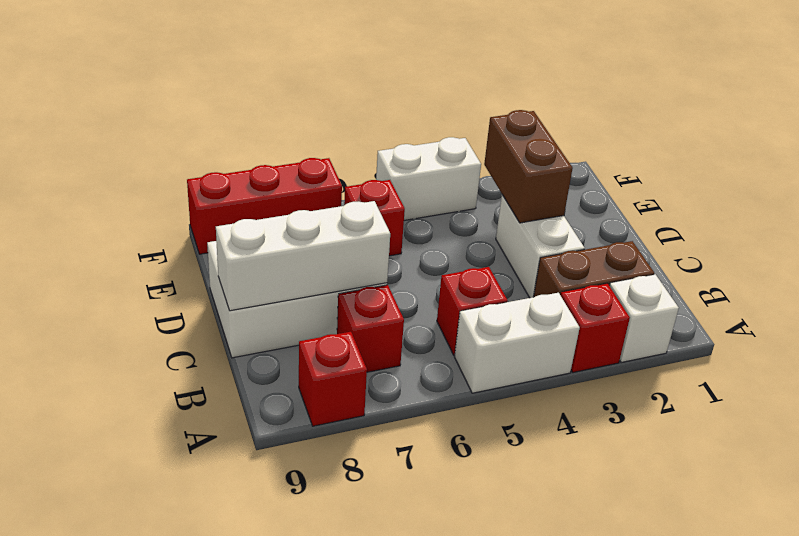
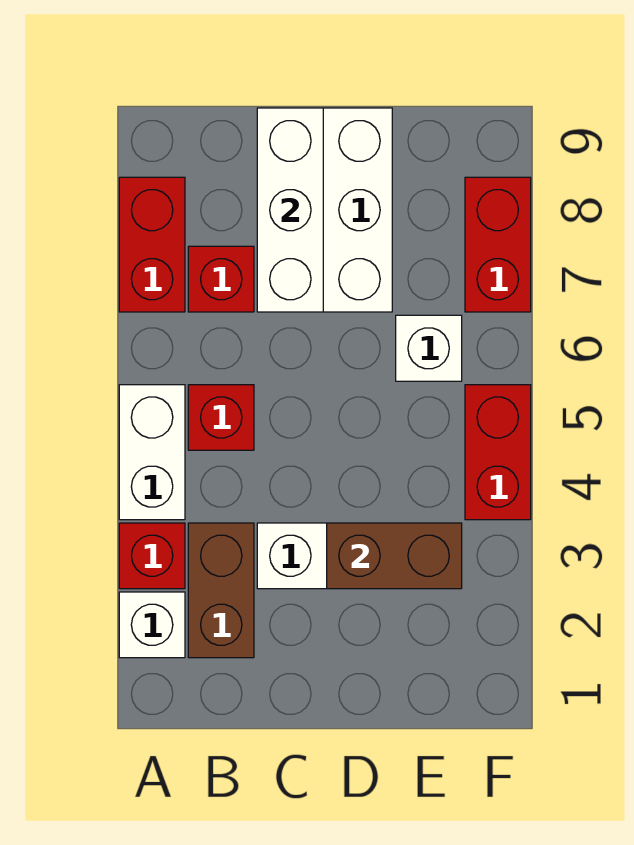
red 1x1 brick [299,332,367,426] -> red 1x2 brick [119,177,185,312]
red 1x1 brick [344,180,405,256] -> white 1x1 brick [396,315,462,381]
white 1x2 brick [376,137,481,220] -> red 1x2 brick [465,385,531,520]
red 1x3 brick [187,158,342,254] -> red 1x2 brick [465,177,531,312]

